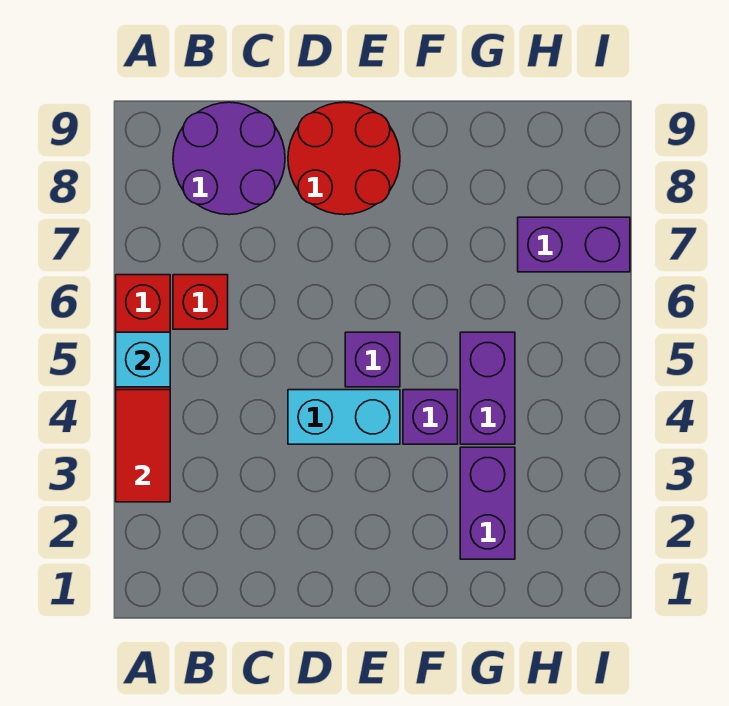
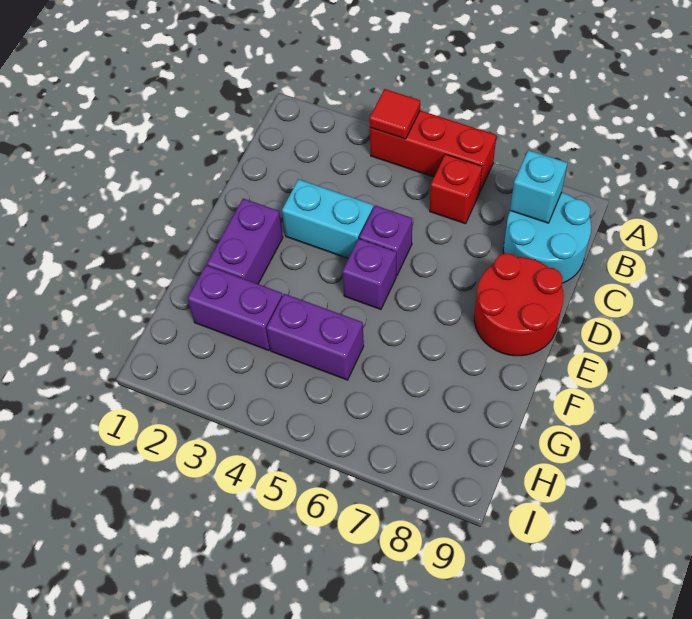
red 1x2 tile [116,390,170,502] -> red 1x1 tile [369,89,420,139]
cyan 1x1 brick [116,332,170,387] -> cyan 1x1 brick moved to [510,150,567,223]
purple 2x2 round brick [173,102,285,215] -> cyan 2x2 round brick [503,192,591,283]
cyan 1x2 brick [288,390,400,444] -> cyan 1x2 brick turned to [282,179,373,259]
purple 1x1 brick [403,390,458,444] -> purple 1x1 brick moved to [359,205,412,276]
purple 1x2 brick [518,217,630,272] -> purple 1x2 brick moved to [207,199,283,284]

